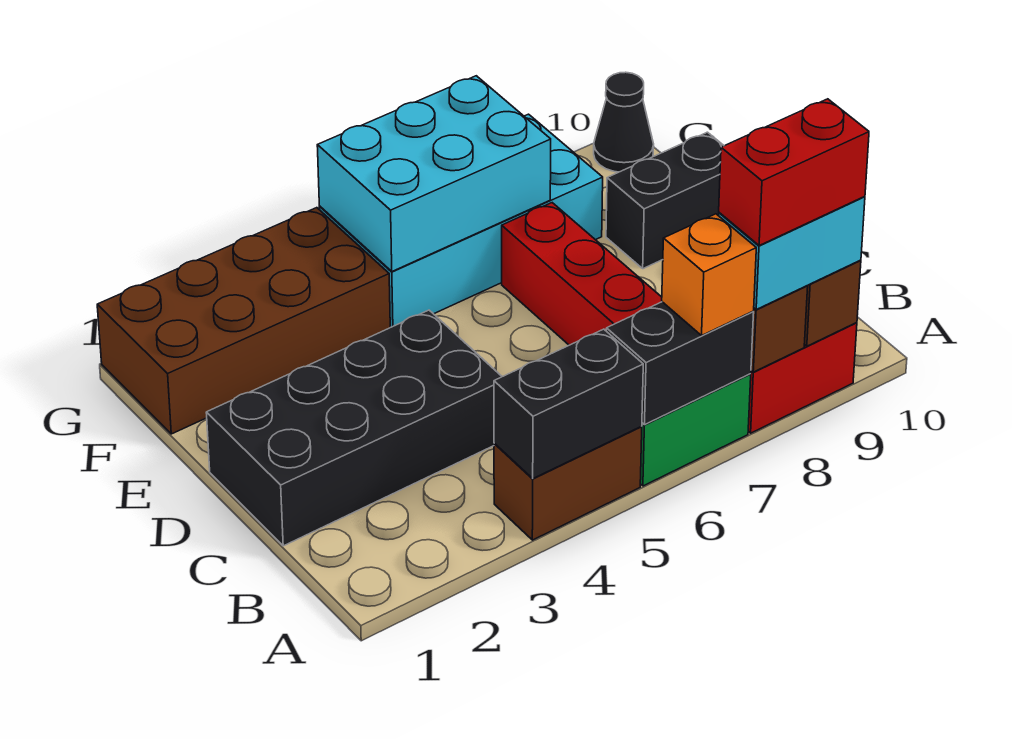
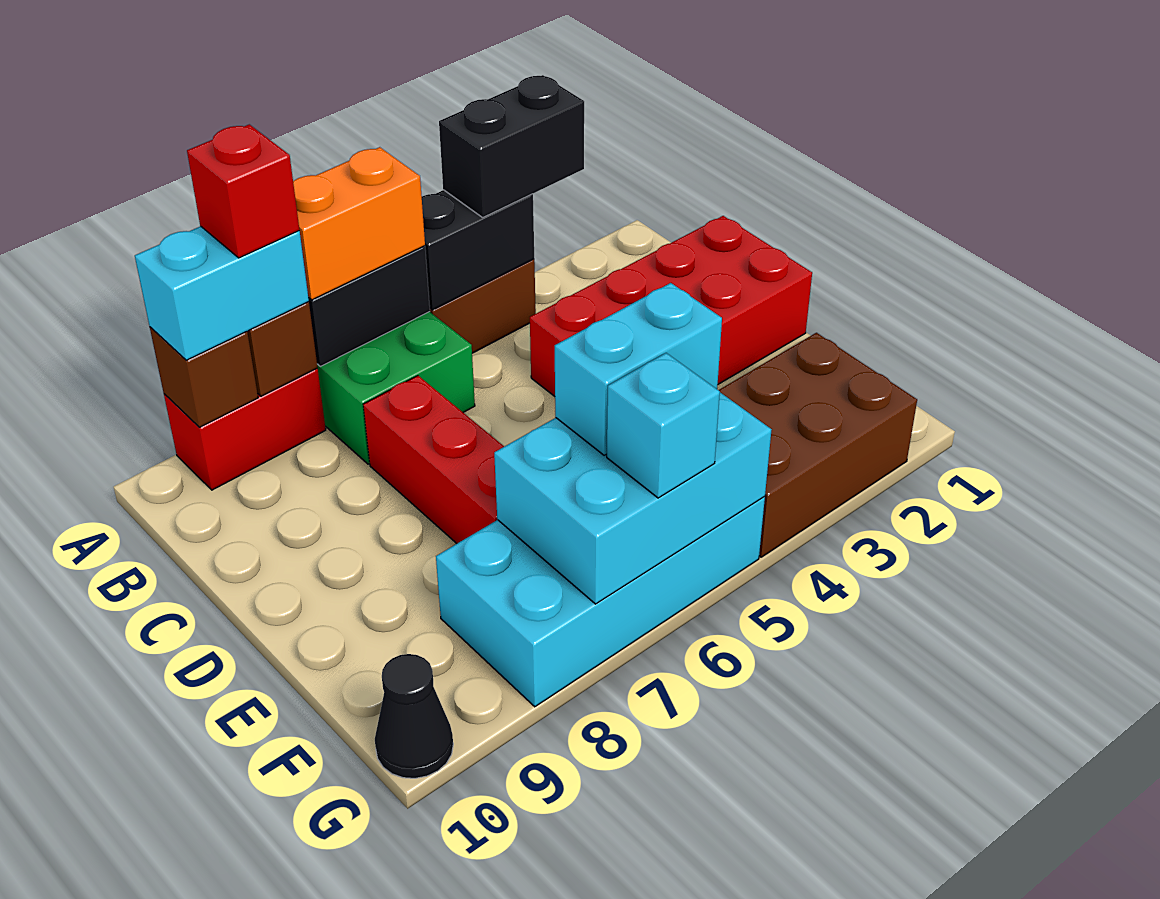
orange 1x1 brick [662,214,756,335] -> orange 1x2 brick [293,147,425,300]
red 1x2 brick [719,99,869,246] -> red 1x1 brick [187,124,299,258]
black 2x4 brick [206,310,502,546] -> red 2x4 brick [530,216,812,396]
black 1x2 brick [606,132,724,269] -> black 1x2 brick moved to [439,75,584,217]
brown 2x4 brick [97,208,390,434] -> brown 2x3 brick [719,333,917,557]
none -> cyan 1x2 brick [555,283,722,455]
none -> cyan 1x1 brick [607,353,720,498]

